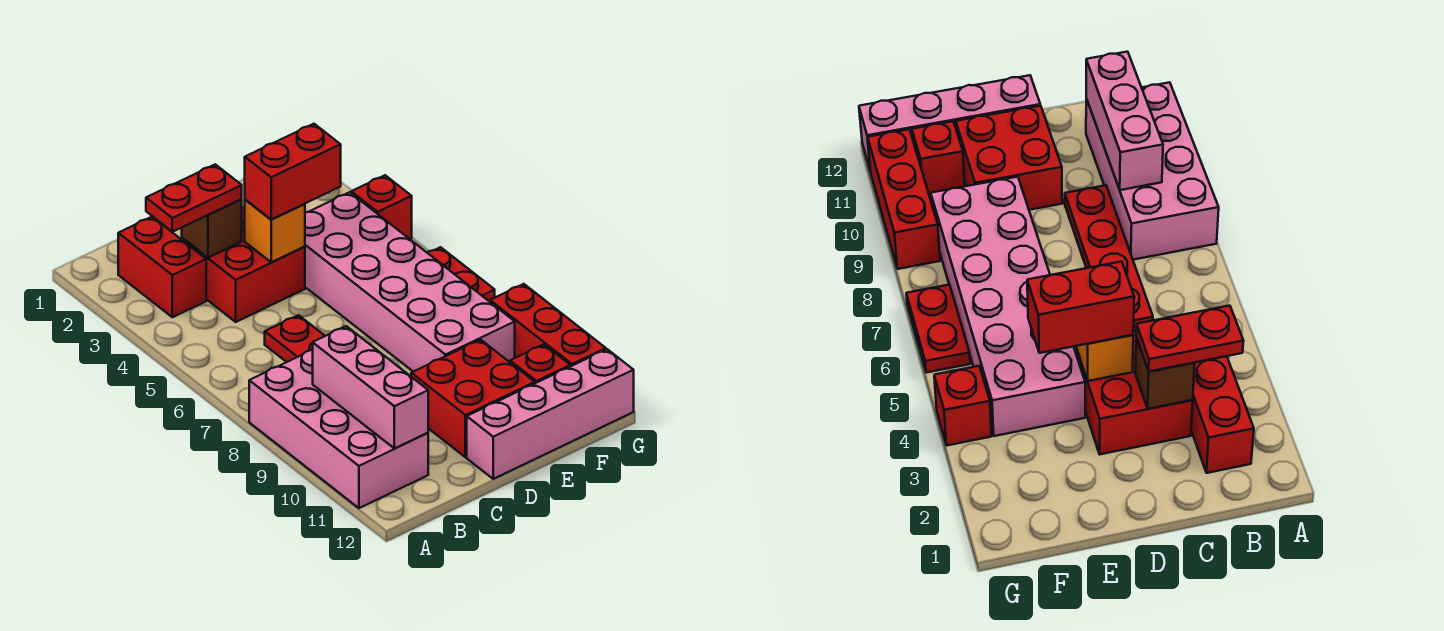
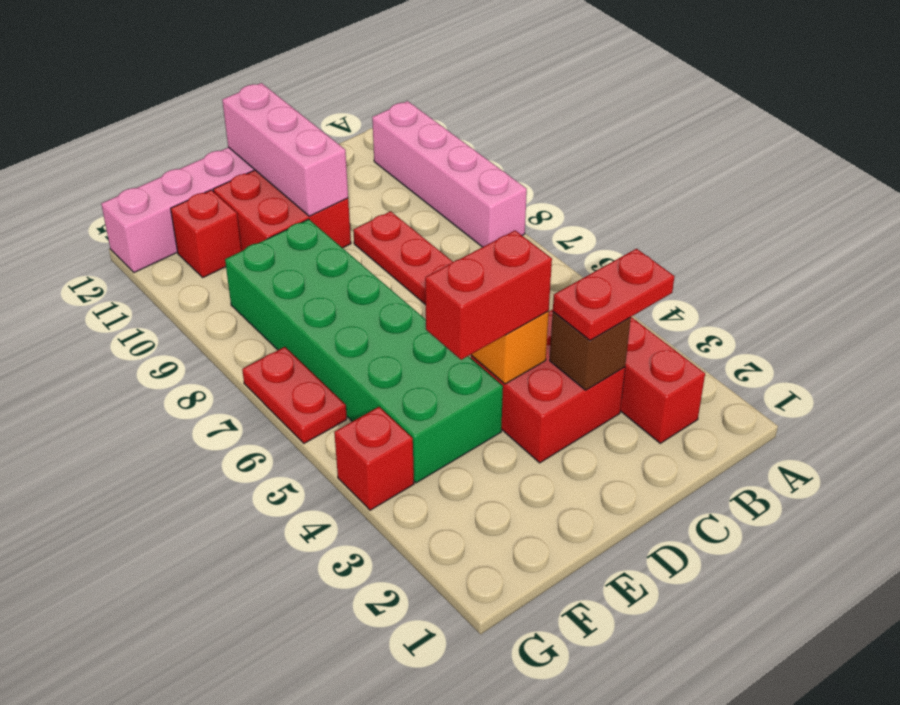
pink 2x4 brick [249,350,428,508] -> pink 1x4 brick [372,101,527,247]
pink 1x3 brick [313,326,428,448] -> pink 1x3 brick moved to [222,83,348,216]
pink 2x6 brick [305,192,515,372] -> green 2x6 brick [225,219,503,483]
red 1x3 brick [490,284,606,366] -> none

